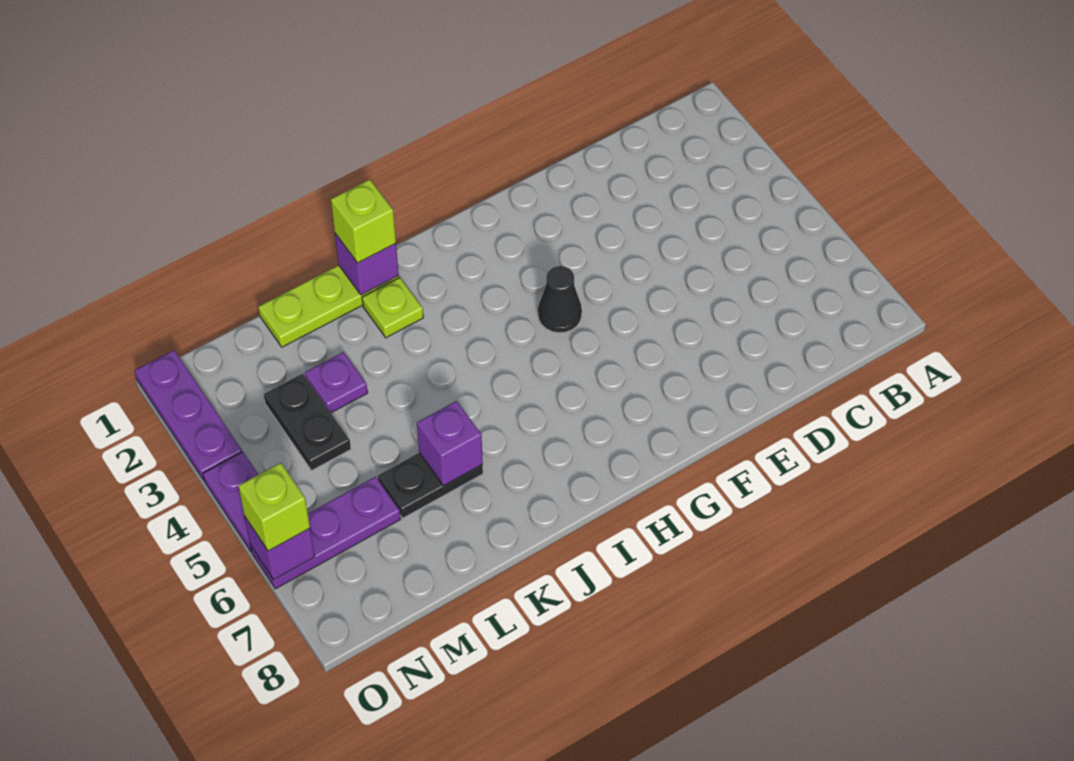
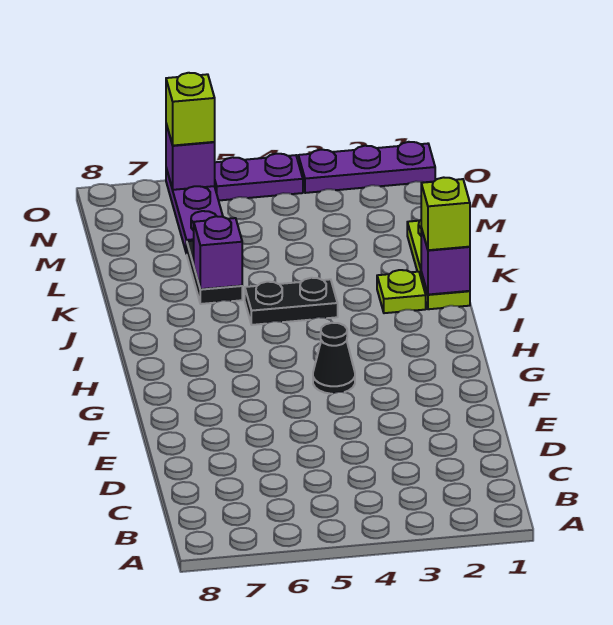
purple 1x1 plate [305,352,368,413] -> none
black 1x2 plate [264,373,351,471] -> black 1x2 plate moved to [245,278,338,325]

